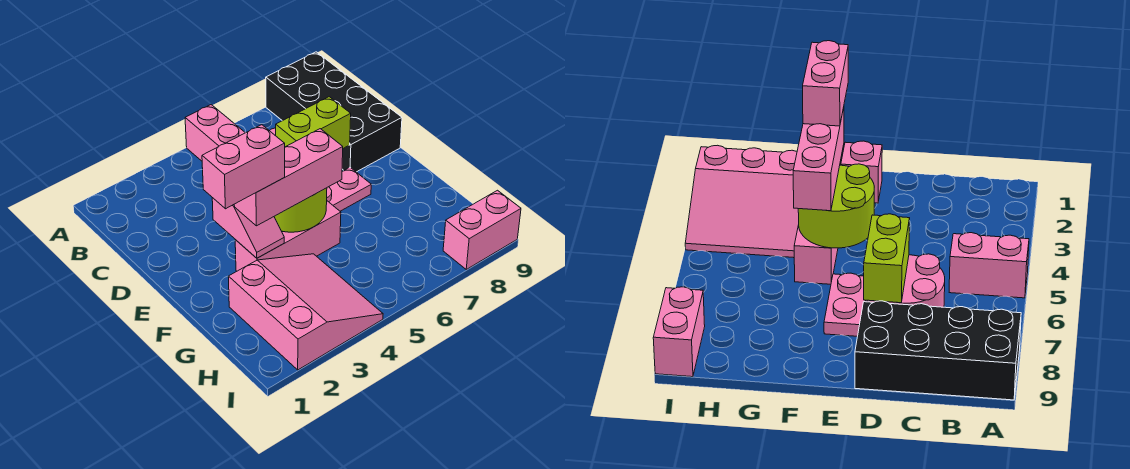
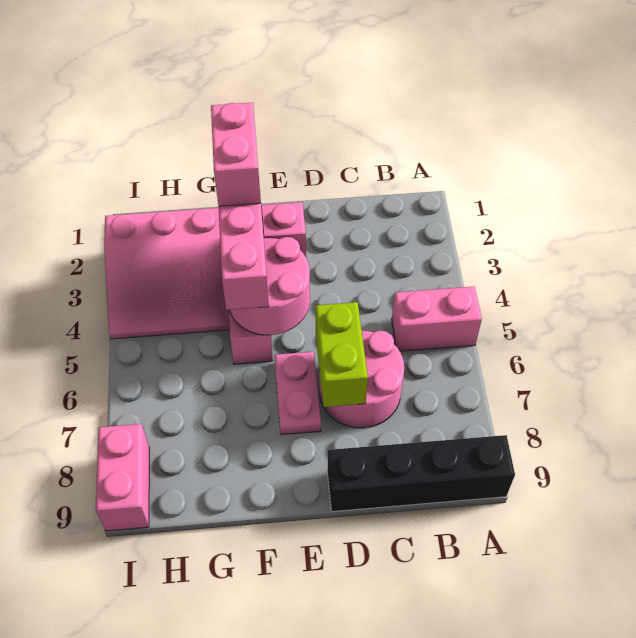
black 2x4 brick [266,52,402,172] -> black 1x4 brick [327,435,515,512]
lime 2x2 round brick [274,188,327,232] -> pink 2x2 round brick [230,237,310,335]

